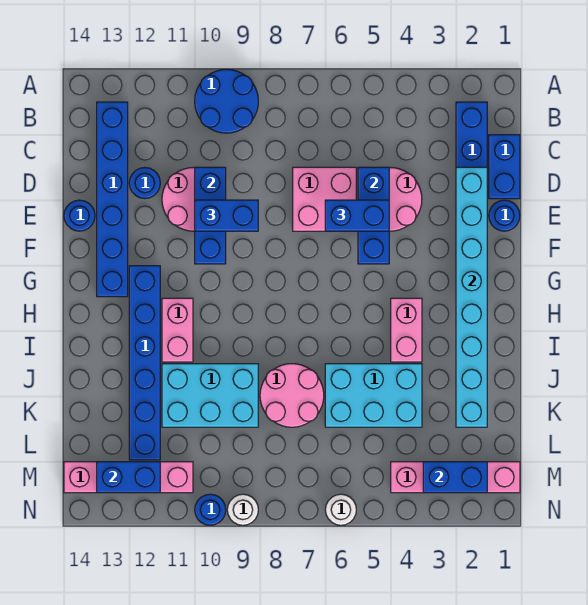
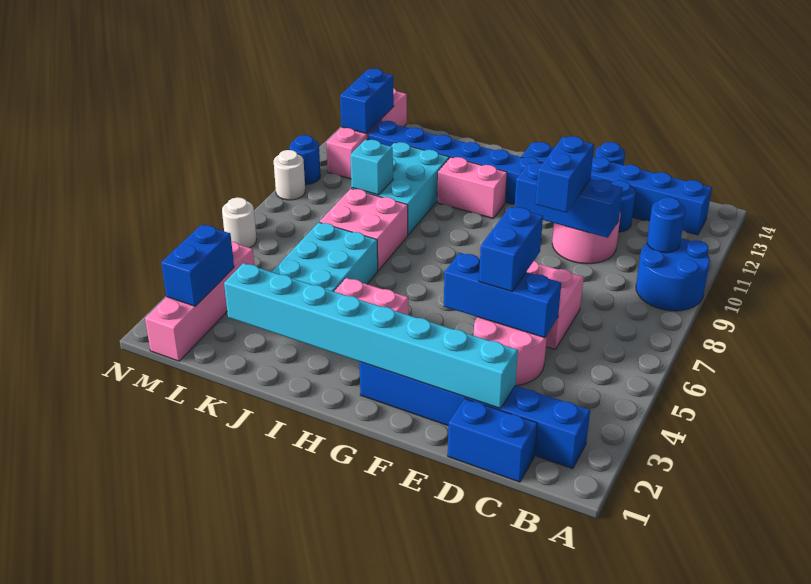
blue 1x1 round brick [489,200,520,231] -> blue 1x1 round brick moved to [647,197,686,253]
pink 2x2 round brick [260,364,324,427] -> pink 2x2 brick [320,189,408,271]
none -> cyan 1x1 brick [350,140,393,195]

